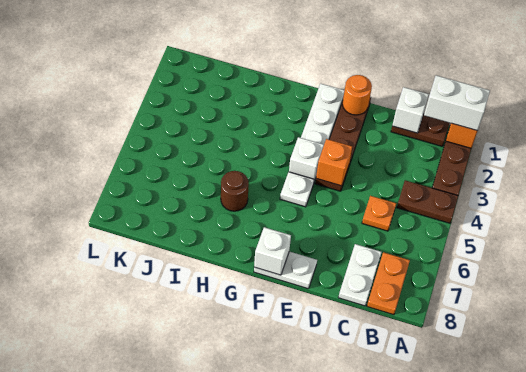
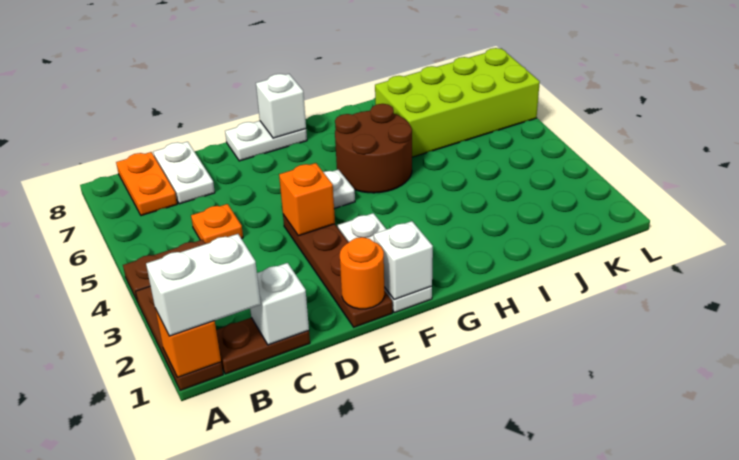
white 1x1 brick [289,137,324,182] -> white 1x1 brick moved to [374,221,433,300]
brown 1x1 round brick [221,171,249,211] -> brown 2x2 round brick [335,104,412,193]
none -> lime 2x4 brick [375,48,540,157]

